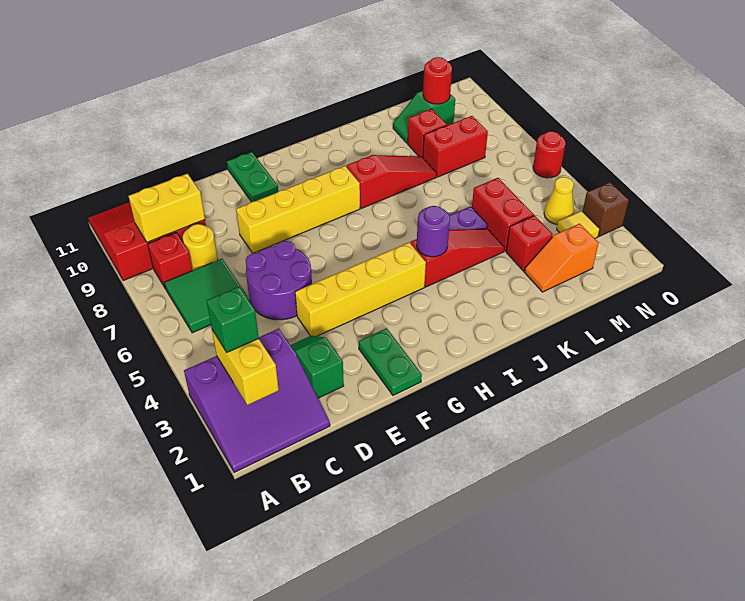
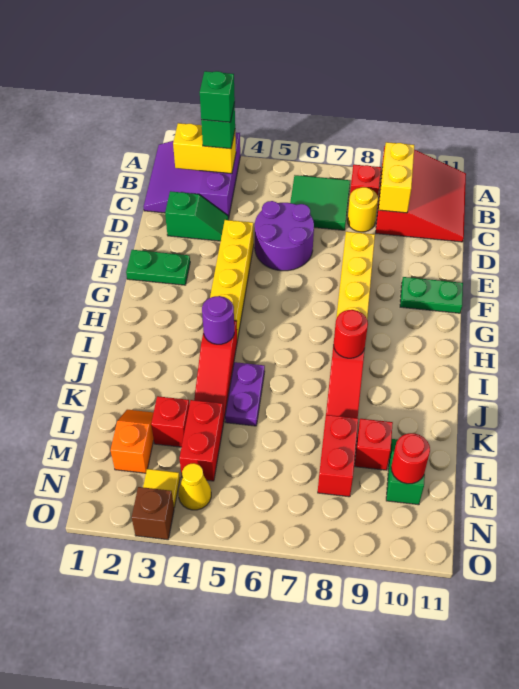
none -> green 1x1 brick [200,71,235,122]
red 1x2 brick [472,178,534,251] -> red 1x2 brick turned to [179,400,224,481]
red 1x1 round brick [533,131,566,178] -> red 1x1 round brick moved to [334,310,368,358]

